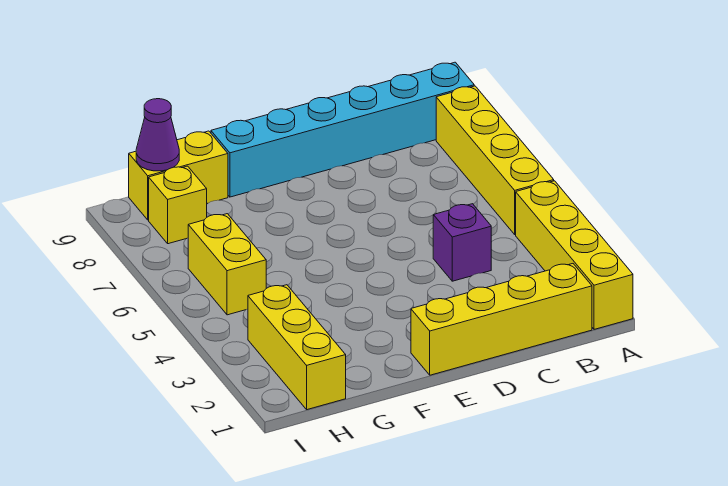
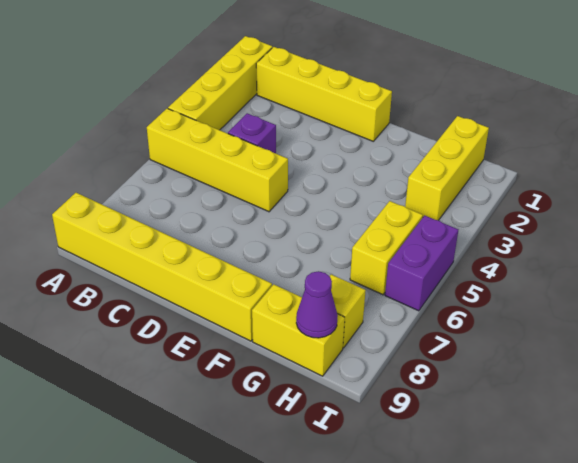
yellow 1x4 brick [436,86,554,235] -> yellow 1x4 brick turned to [147,109,288,212]
cyan 1x6 brick [211,62,474,197] -> yellow 1x6 brick [52,193,272,341]
none -> purple 1x2 brick [385,215,458,311]

